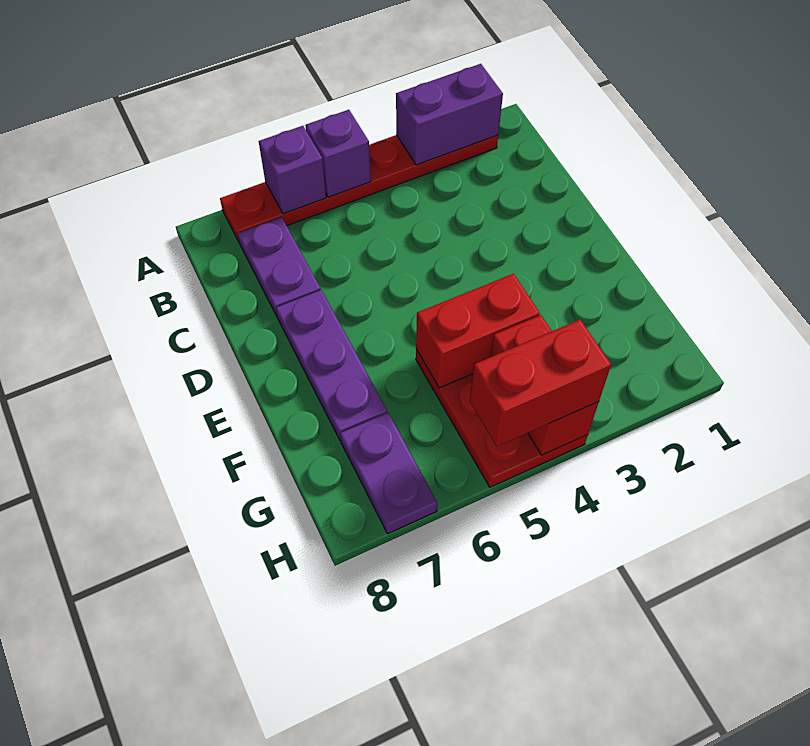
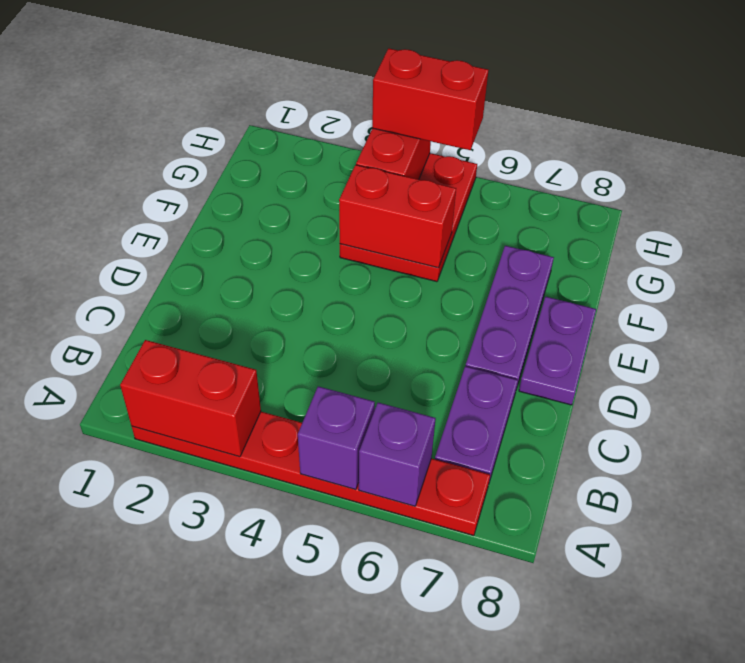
purple 1x2 brick [396,64,503,165] -> red 1x2 brick [120,340,261,457]
purple 1x2 plate [340,413,437,534] -> purple 1x2 plate moved to [519,297,596,405]

